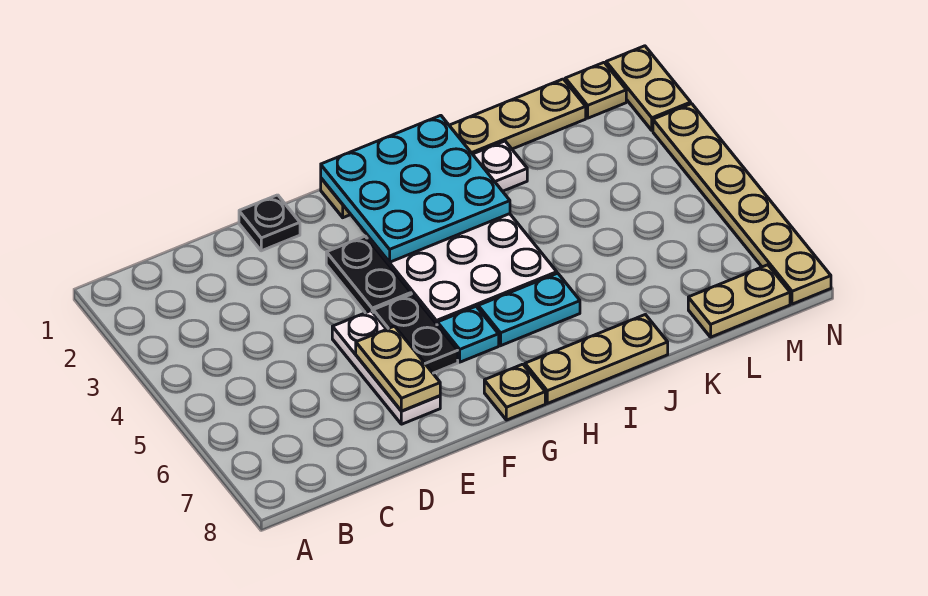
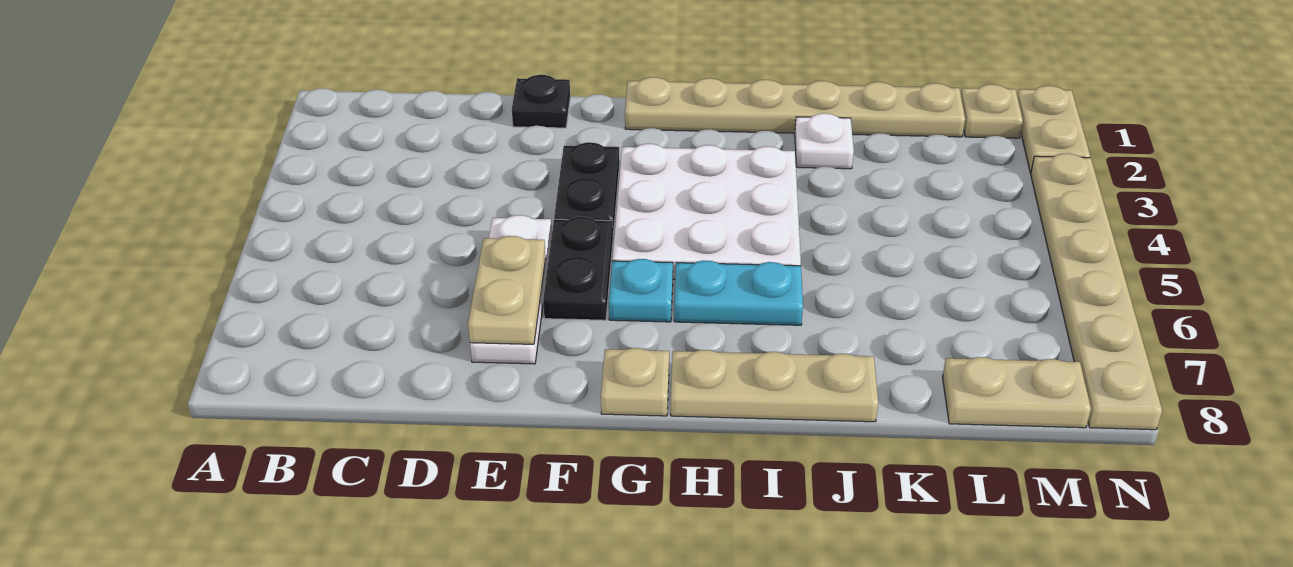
cyan 3x3 plate [321,115,510,262] -> none

